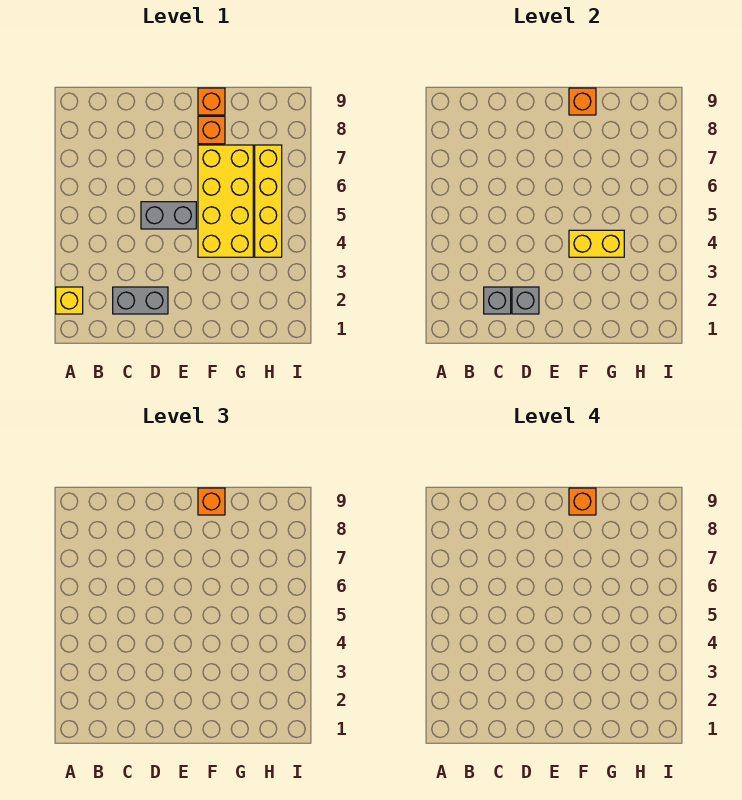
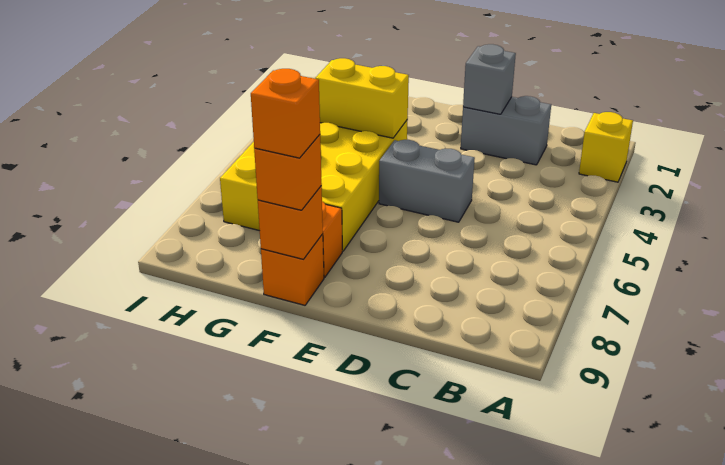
grey 1x1 brick [484,287,511,314] -> none

